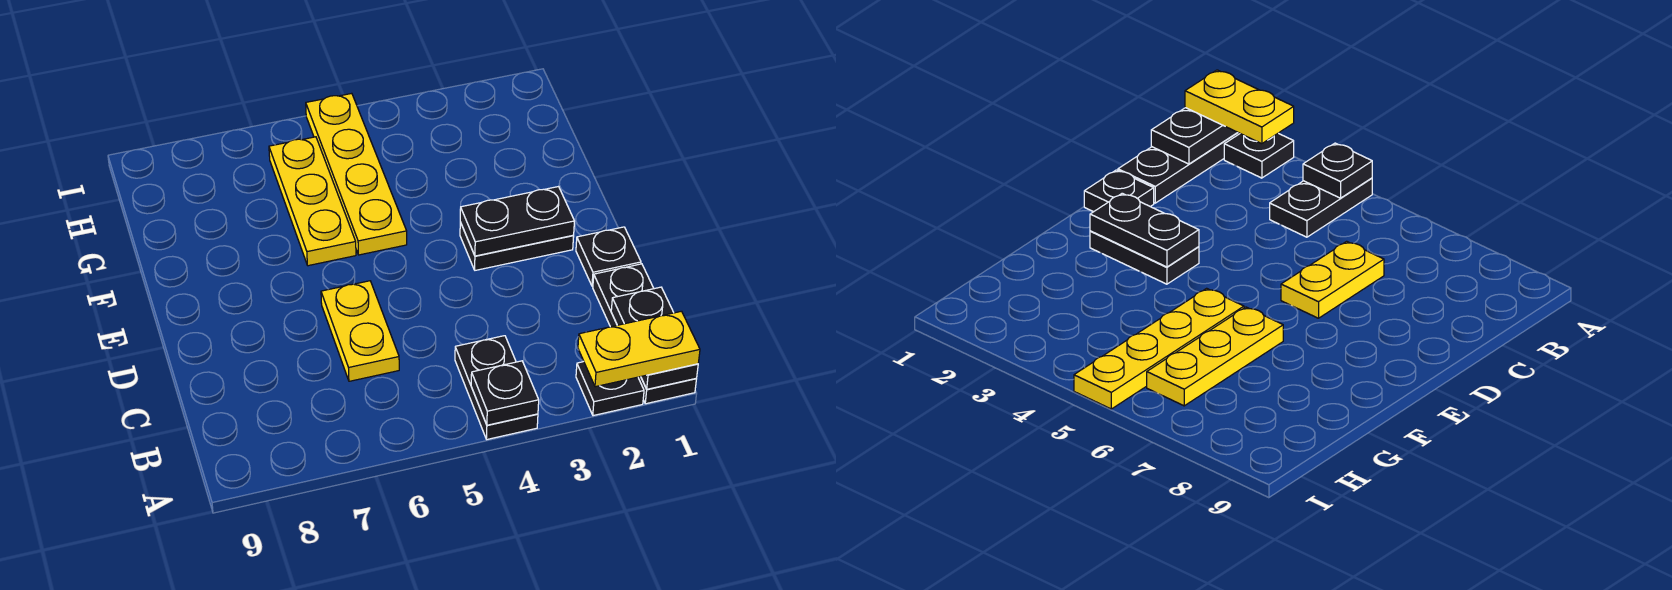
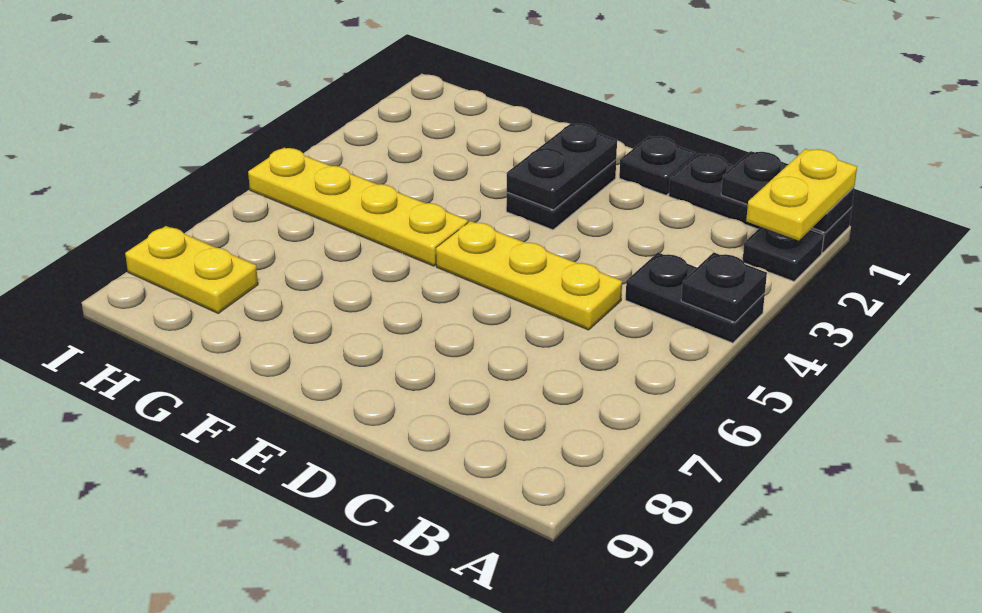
yellow 1x2 plate [321,281,399,381] -> yellow 1x2 plate moved to [125,226,258,313]
yellow 1x3 plate [269,137,356,266] -> yellow 1x3 plate moved to [436,221,622,330]

